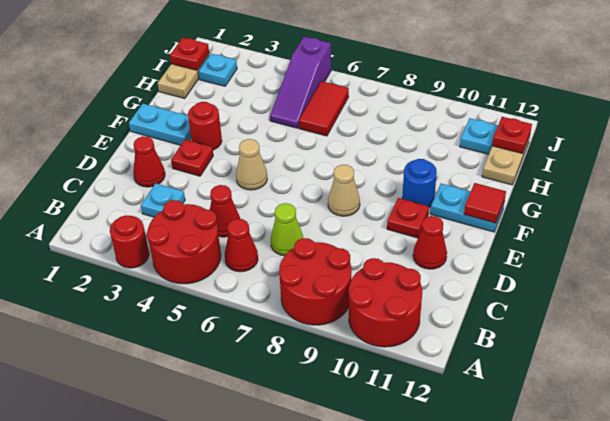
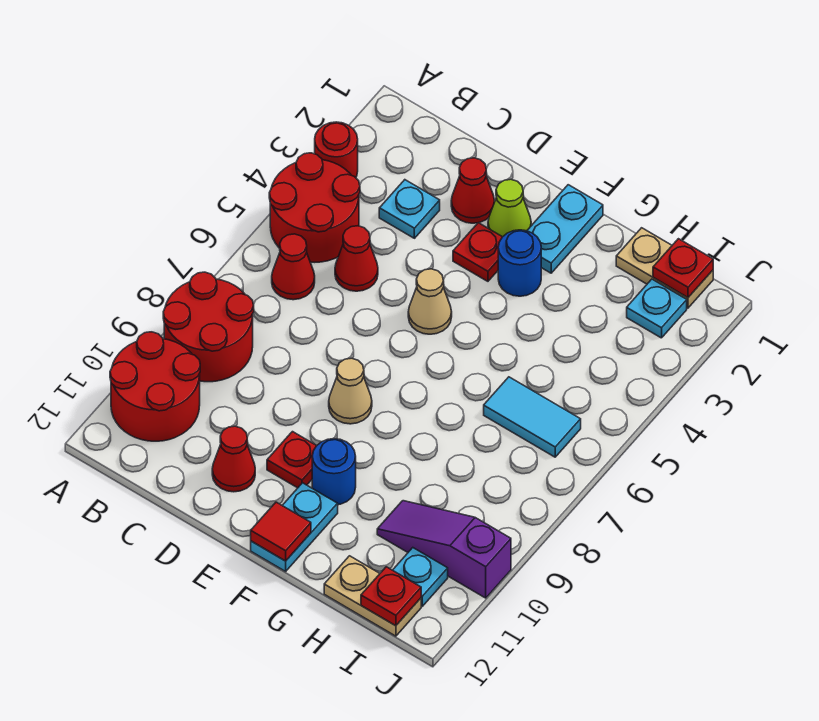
lime 1x1 cone [271,203,303,256] -> lime 1x1 cone moved to [488,179,531,237]
red 1x1 round brick [188,102,222,150] -> blue 1x1 round brick [498,230,541,296]
purple 1x3 slope [270,37,331,128] -> purple 1x3 slope moved to [377,501,511,598]
red 1x2 tile [299,81,349,136] -> cyan 1x2 tile [484,377,581,457]

